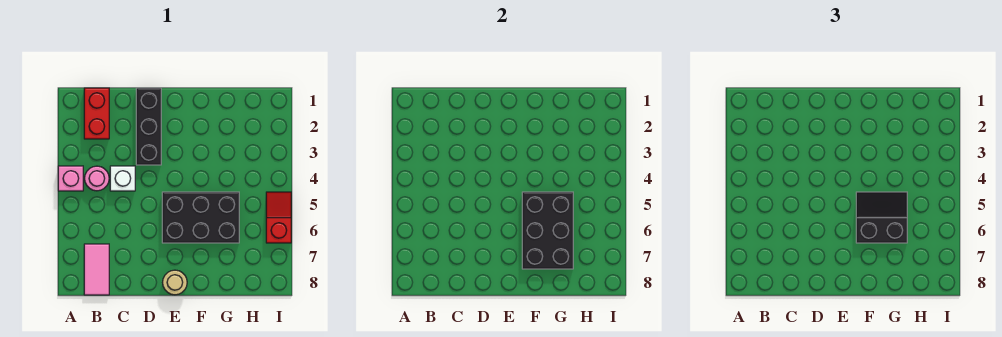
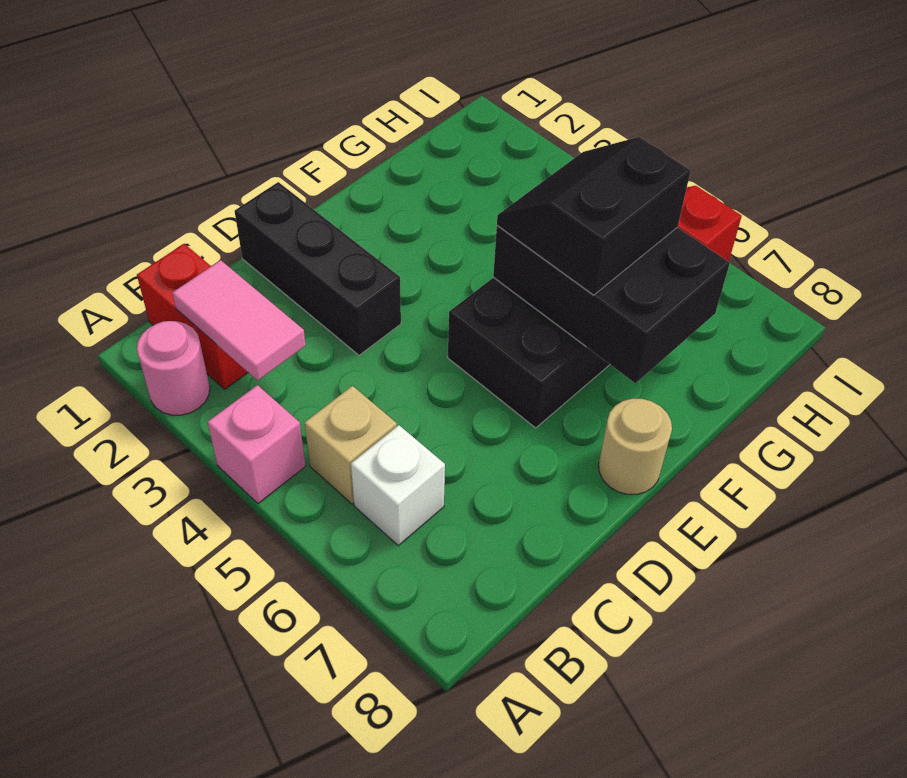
pink 1x1 round brick [85,166,109,191] -> pink 1x1 round brick moved to [137,321,210,415]
none -> tan 1x1 brick [305,386,397,504]
pink 1x2 tile [84,244,109,295] -> pink 1x2 tile moved to [172,260,306,380]
white 1x1 brick [110,166,135,191] -> white 1x1 brick moved to [351,425,445,545]

